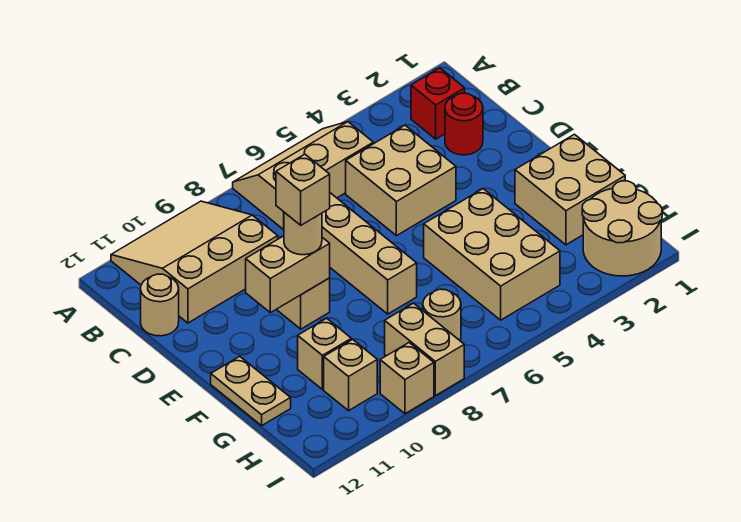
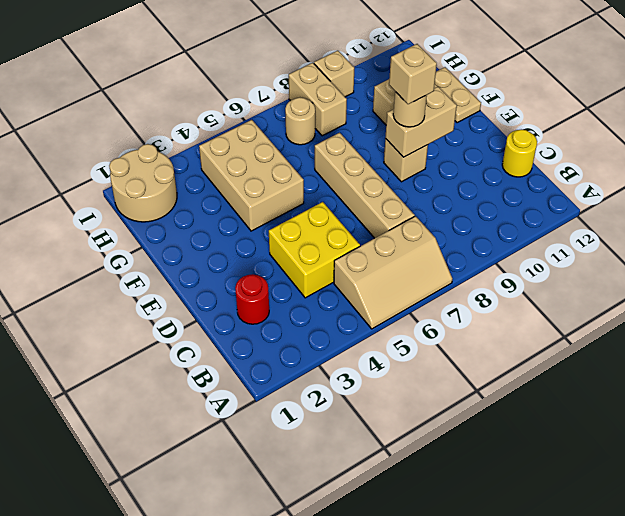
tan 3x3 slope [111,201,278,323] -> none
red 1x1 brick [411,68,465,139] -> none
tan 2x2 brick [346,125,456,236] -> yellow 2x2 brick [269,202,360,298]
tan 1x1 round brick [141,274,179,336] -> yellow 1x1 round brick [502,129,537,177]
tan 2x2 brick [515,134,625,245] -> none
tan 1x1 brick [324,339,377,411] -> none

